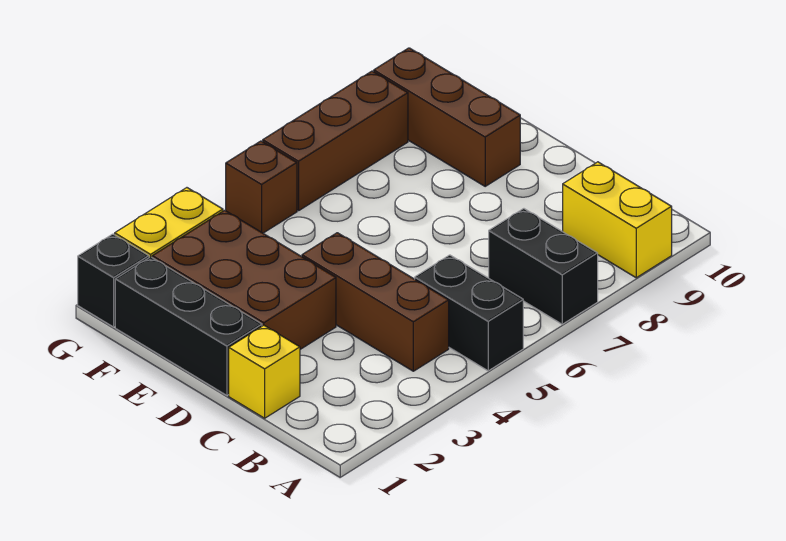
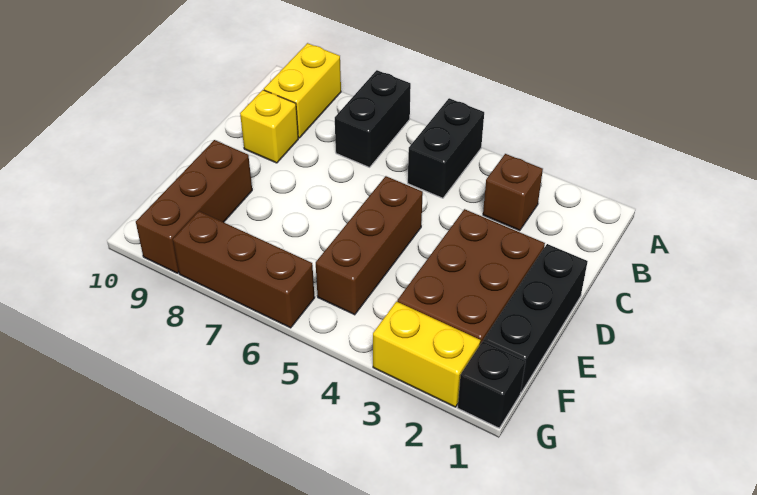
brown 1x3 brick [302,233,449,371] -> brown 1x3 brick moved to [316,176,423,315]
yellow 1x1 brick [229,325,300,418] -> yellow 1x1 brick moved to [240,90,298,163]
brown 1x1 brick [226,141,297,233] -> brown 1x1 brick moved to [483,154,543,231]

